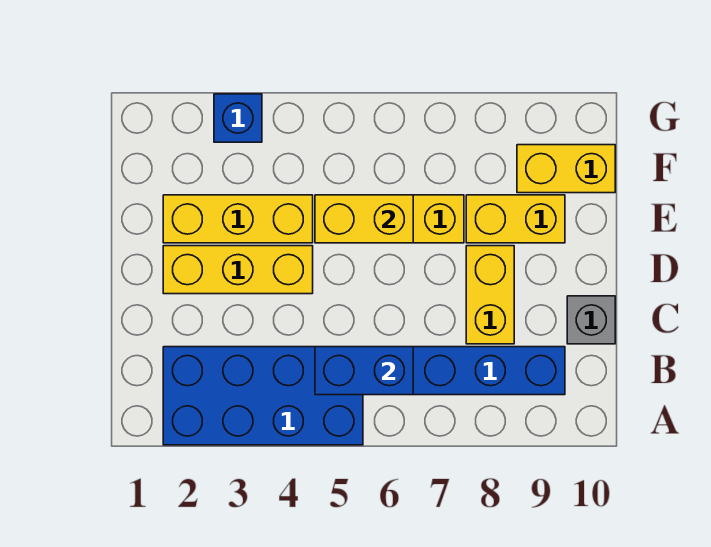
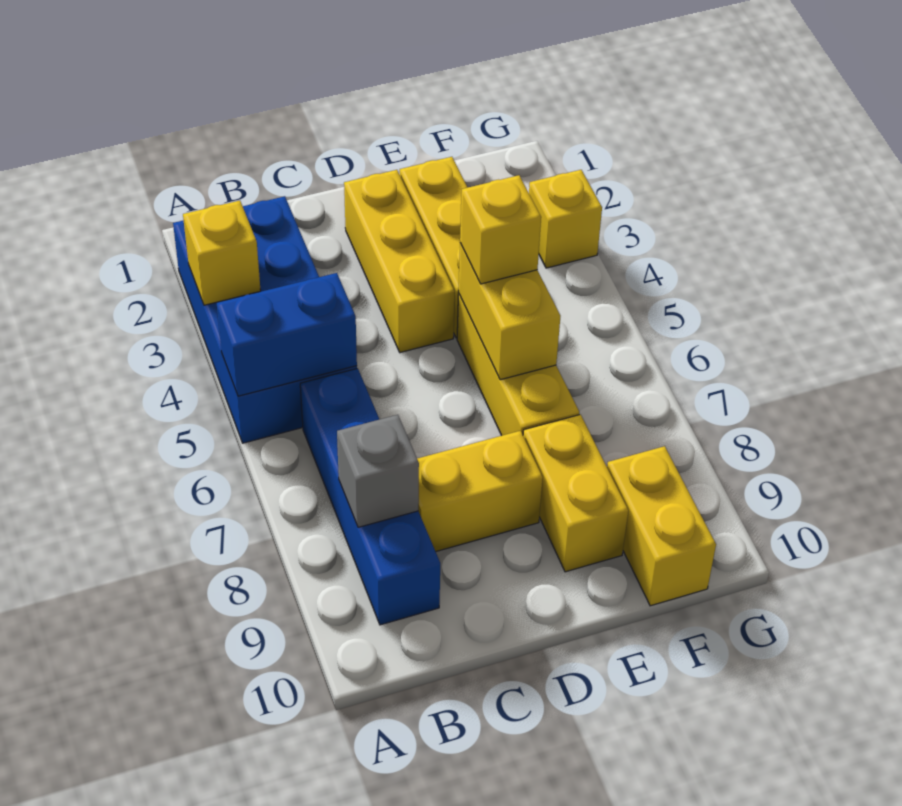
none -> yellow 1x1 brick [183,201,261,305]
blue 1x2 brick [315,347,413,395] -> blue 1x2 brick turned to [217,273,357,396]
grey 1x1 brick [567,296,615,344] -> grey 1x1 brick moved to [337,415,419,527]
none -> yellow 1x1 brick [460,175,541,284]
blue 1x1 brick [214,94,262,142] -> yellow 1x1 brick [529,170,602,268]

